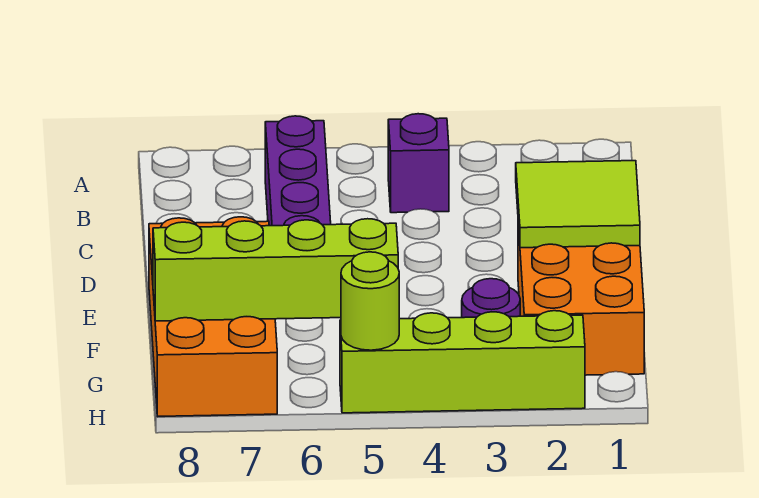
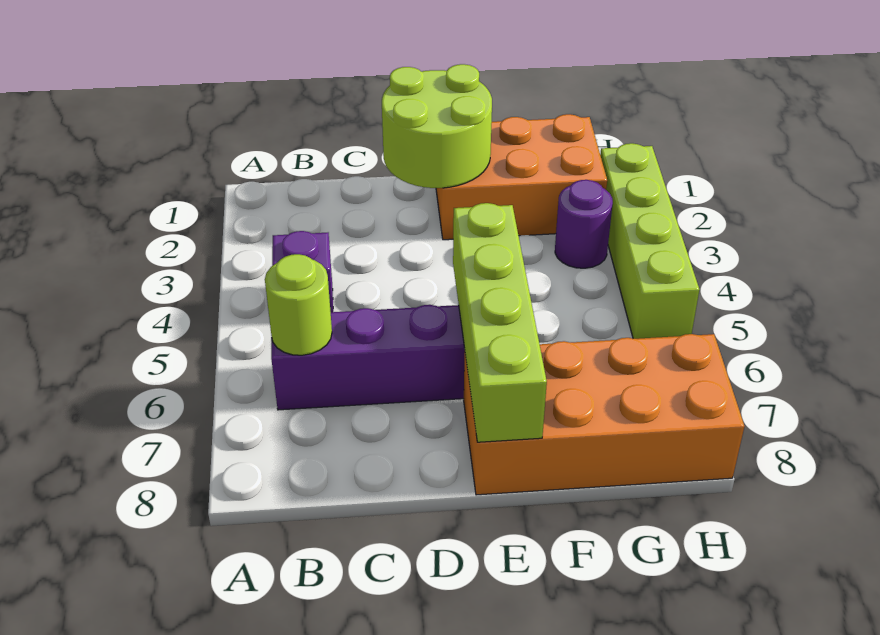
lime 2x2 tile [516,161,640,248] -> lime 2x2 round brick [382,64,492,188]
lime 1x4 brick [153,219,398,321] -> lime 1x4 brick moved to [453,203,547,442]
lime 1x1 round brick [341,252,399,350] -> lime 1x1 round brick moved to [265,254,332,355]

